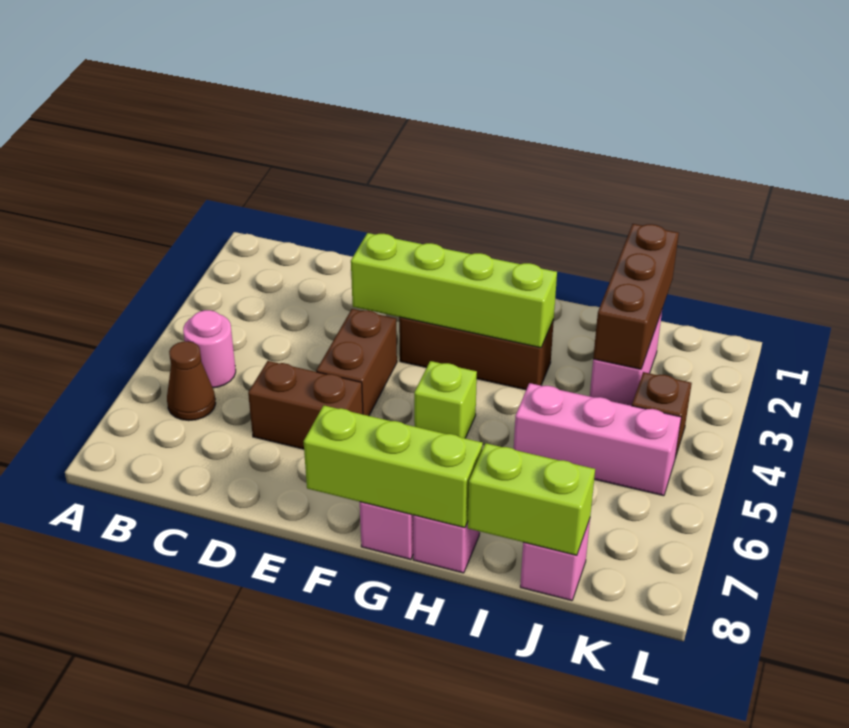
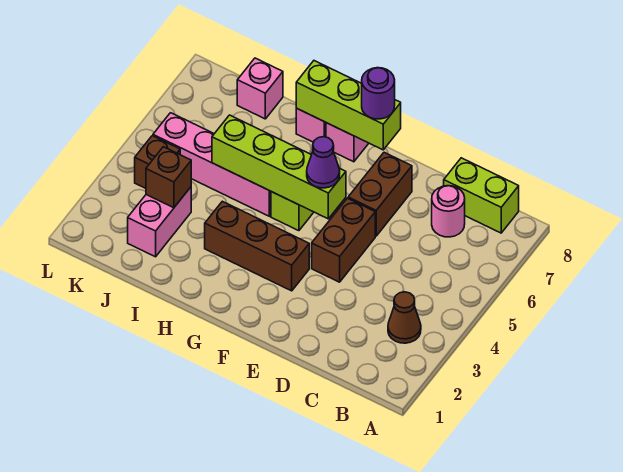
pink 1x1 round brick [183,310,236,388] -> pink 1x1 round brick moved to [432,186,465,237]
brown 1x1 cone [167,341,216,421] -> brown 1x1 cone moved to [388,292,421,343]
brown 1x2 brick [248,361,363,449] -> brown 1x2 brick turned to [348,152,412,236]
lime 1x4 brick [351,233,557,348] -> lime 1x4 brick moved to [212,115,346,219]
none -> purple 1x1 cone [307,137,340,188]
none -> purple 1x1 round brick [362,68,395,119]
pink 1x3 brick [514,383,681,496] -> pink 1x4 brick [153,113,271,216]
lime 1x2 brick [468,443,595,555] -> lime 1x2 brick moved to [444,158,519,233]
brown 1x3 brick [593,224,679,369] -> brown 1x1 brick [146,147,191,208]

